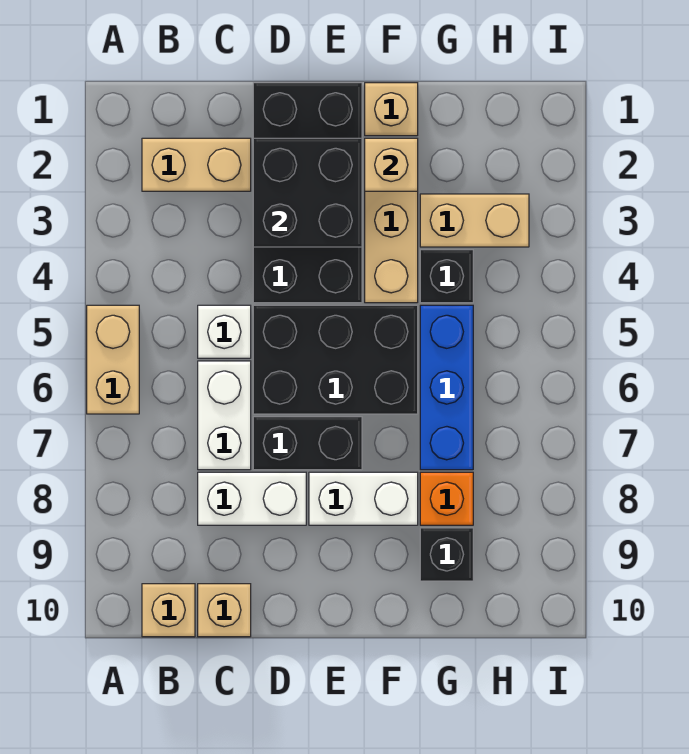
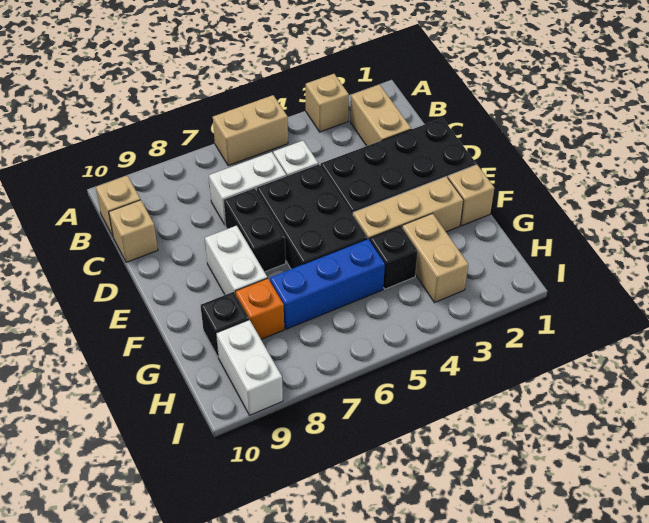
white 1x2 brick [198,472,306,525] -> white 1x2 brick moved to [216,320,283,415]
black 2x2 brick [253,138,362,247] -> none
tan 1x1 brick [365,138,418,191] -> tan 1x1 brick moved to [306,74,349,132]

